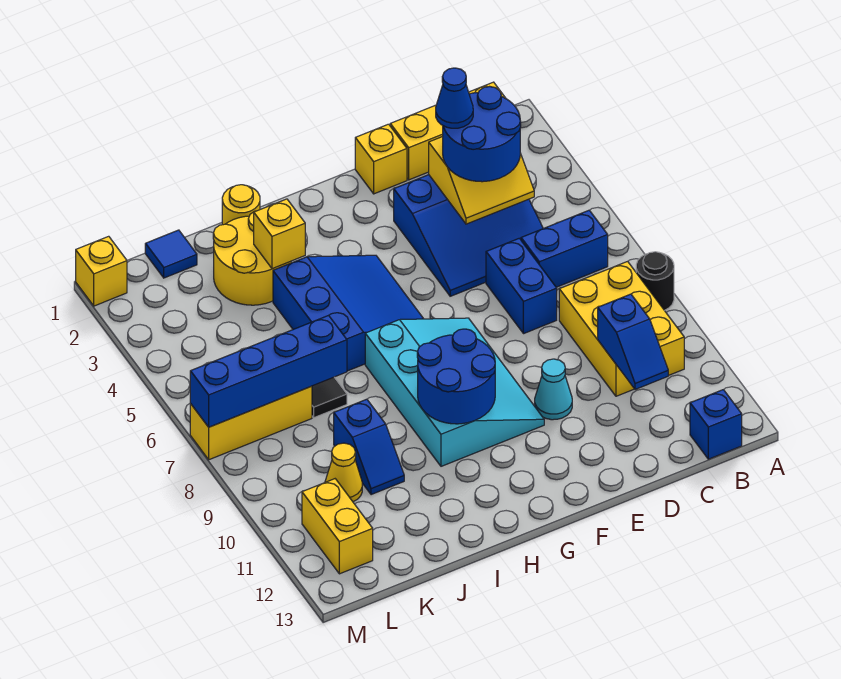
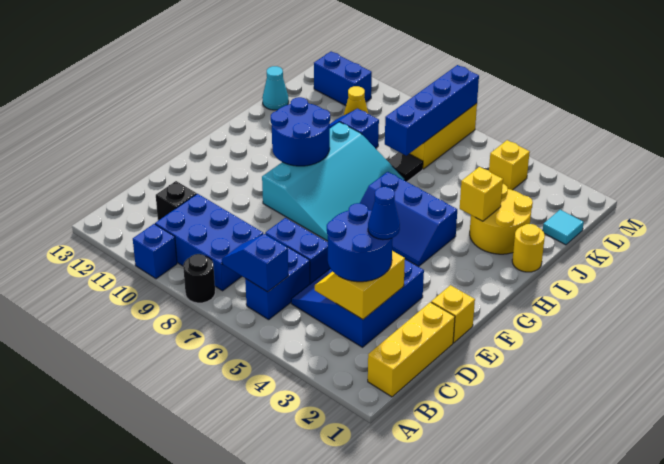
yellow 2x3 brick [559,261,684,396] -> blue 2x3 brick [155,194,263,291]
blue 1x1 brick [690,390,742,459] -> blue 1x1 brick moved to [133,224,177,279]
blue 1x2 slope [598,294,668,389] -> blue 1x2 slope moved to [222,234,288,292]
none -> black 1x1 brick [156,181,197,221]
cyan 1x1 cone [535,359,572,420] -> cyan 1x1 cone moved to [262,66,289,110]
cyan 3x4 slope [365,318,544,466] -> cyan 3x4 slope turned to [262,122,405,241]
blue 3x3 slope [273,255,423,371] -> blue 2x3 slope [360,172,457,267]
blue 1x1 tile [145,230,197,278] -> cyan 1x1 tile [543,210,584,245]
yellow 1x2 brick [302,479,373,574] -> blue 1x2 brick [314,51,372,106]
yellow 1x1 brick [76,236,127,306] -> yellow 1x1 brick moved to [489,140,530,190]

